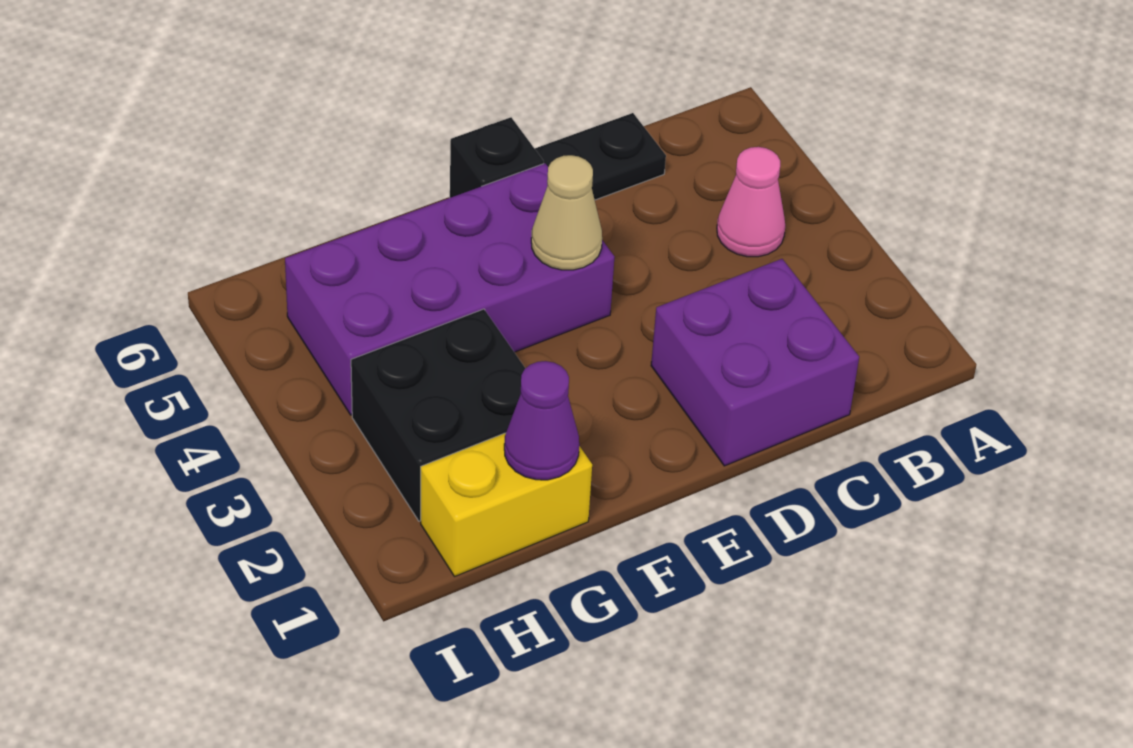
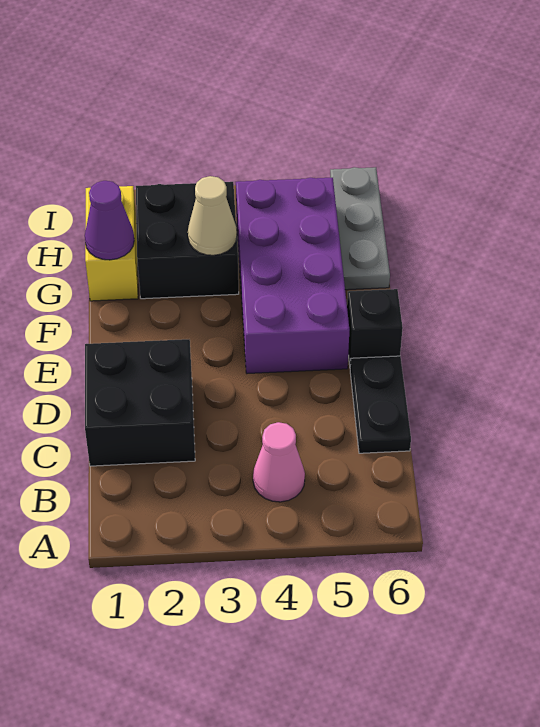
purple 2x2 brick [651,259,859,466] -> black 2x2 brick [85,339,195,466]
tan 1x1 cone [531,155,602,270] -> tan 1x1 cone moved to [188,176,237,255]
none -> grey 1x3 plate [330,167,390,290]

